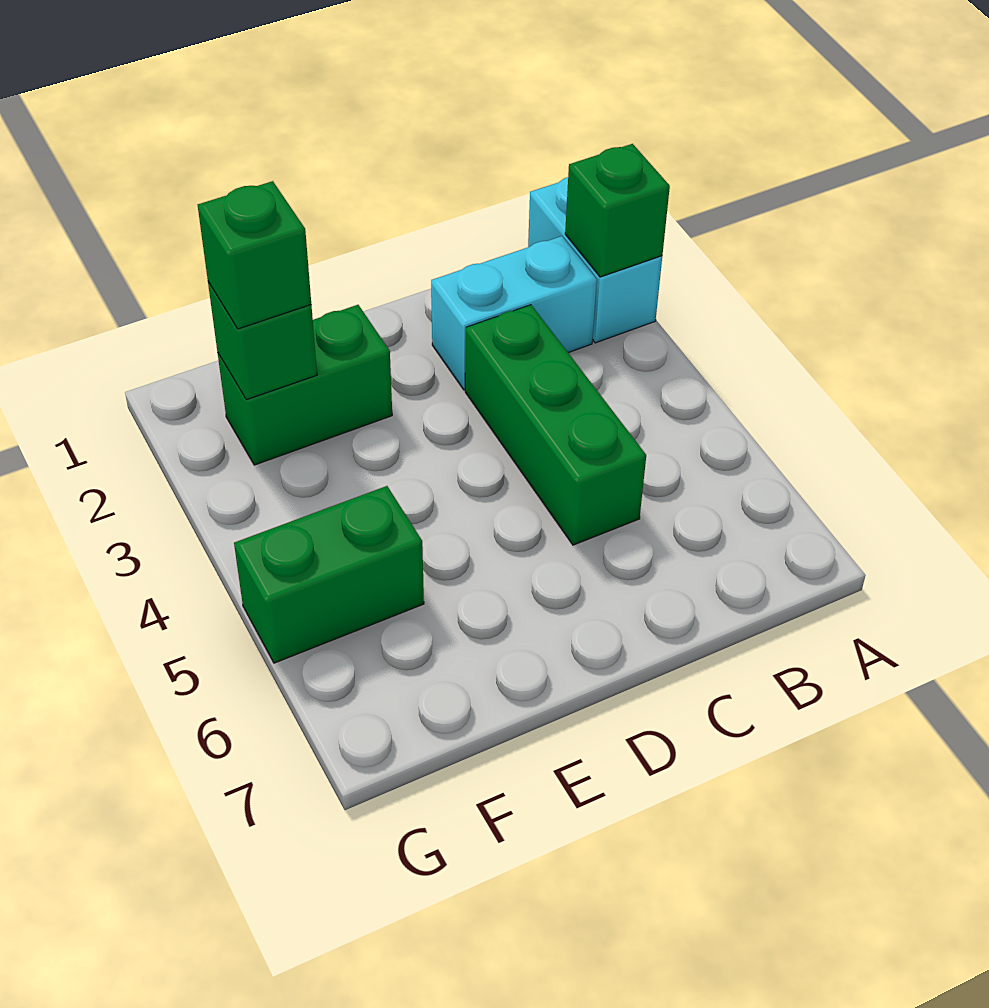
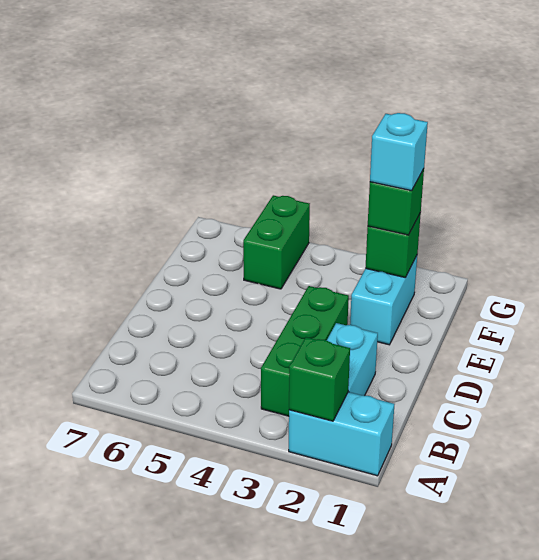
green 1x3 brick [465,305,646,545] -> green 1x3 brick turned to [261,286,349,416]
green 1x2 brick [217,305,392,465] -> cyan 1x2 brick [350,256,417,345]
none -> cyan 1x1 brick [370,113,428,191]

